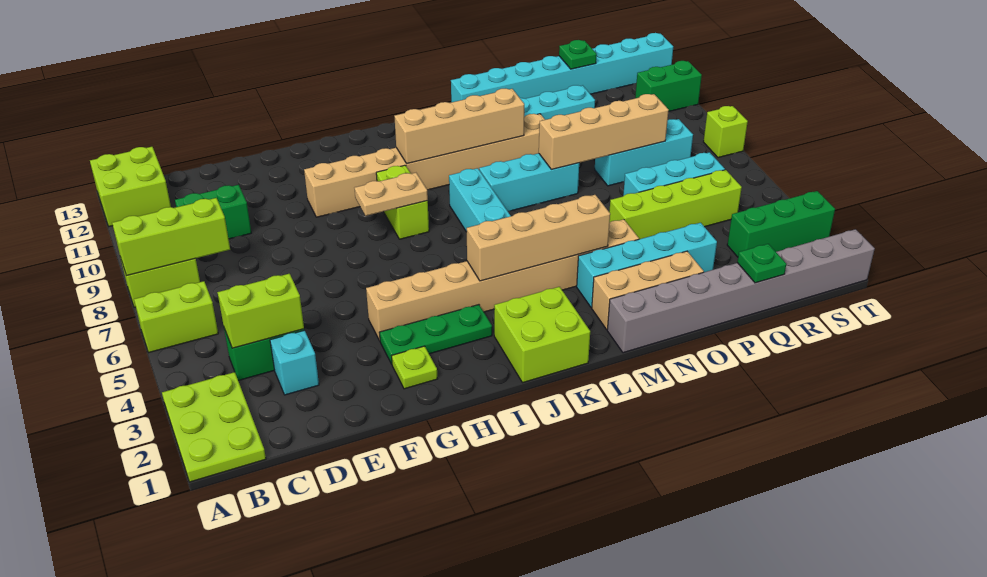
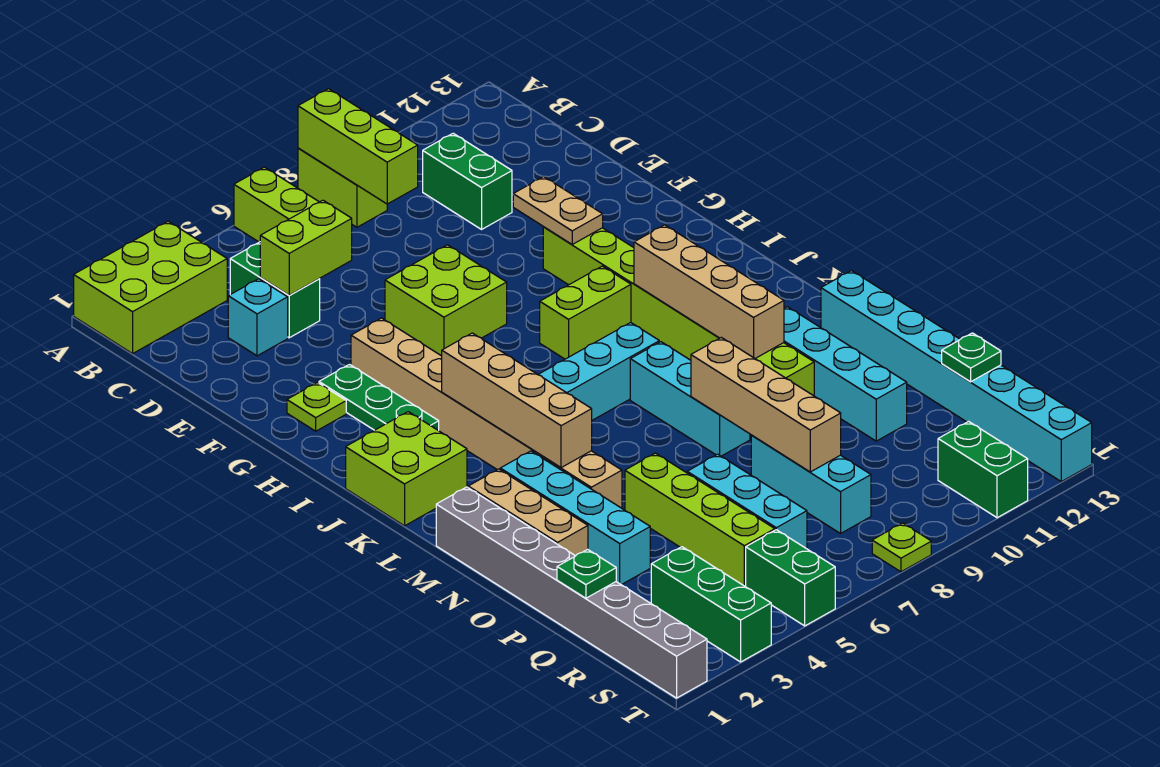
lime 2x3 plate [162,372,266,482] -> lime 2x3 brick [74,221,227,354]
lime 2x2 brick [90,147,171,226] -> lime 2x2 brick moved to [385,245,507,356]
lime 1x2 brick [217,274,304,348] -> lime 1x2 brick turned to [260,200,352,295]
tan 1x8 brick [304,114,545,217] -> lime 1x8 brick [543,227,814,396]
tan 1x2 plate [355,173,428,216] -> tan 1x2 plate moved to [513,177,603,244]
none -> green 1x2 brick [746,530,835,626]
lime 1x1 brick [704,106,748,158] -> lime 1x1 plate [872,523,931,572]

